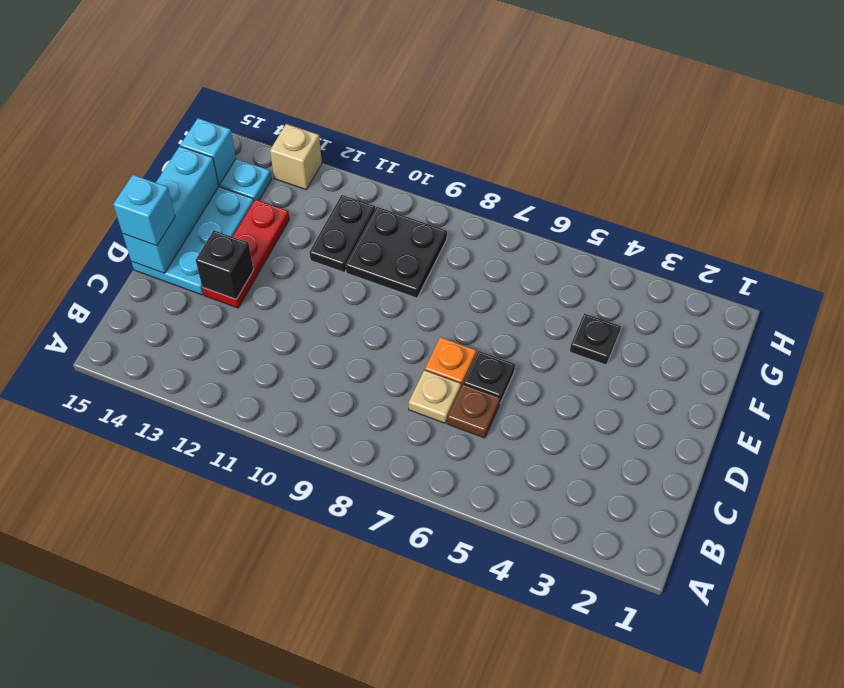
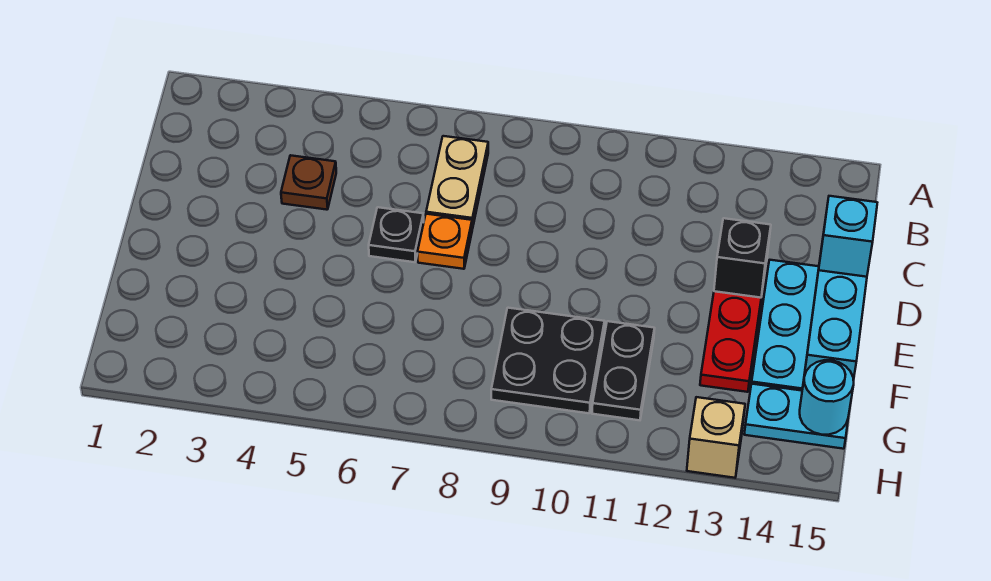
brown 1x1 plate [448,384,500,438] -> brown 1x1 plate moved to [281,155,336,210]
tan 1x1 plate [409,370,461,423] -> tan 1x2 plate [426,136,488,229]
black 1x1 plate [570,313,621,365] -> none
cyan 1x1 brick [180,118,236,185] -> cyan 1x1 round brick [800,360,854,435]

